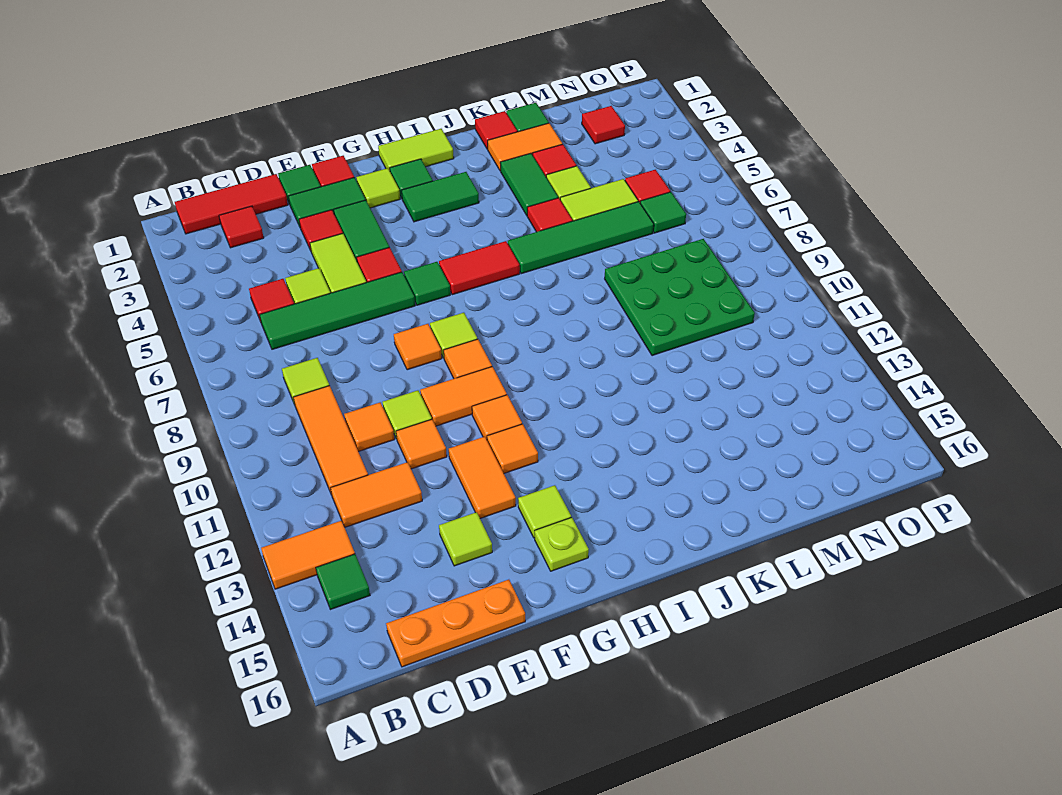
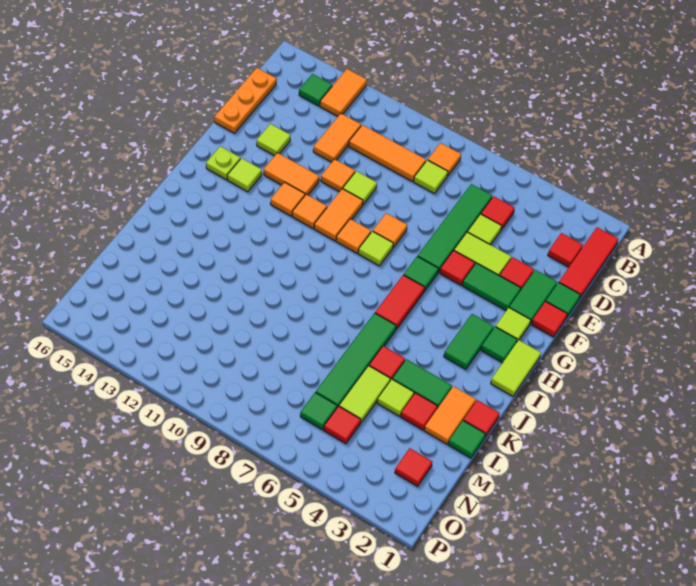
orange 1x1 tile [344,402,394,452] -> orange 1x1 tile moved to [428,143,461,176]
green 3x3 plate [605,239,755,356] -> none

